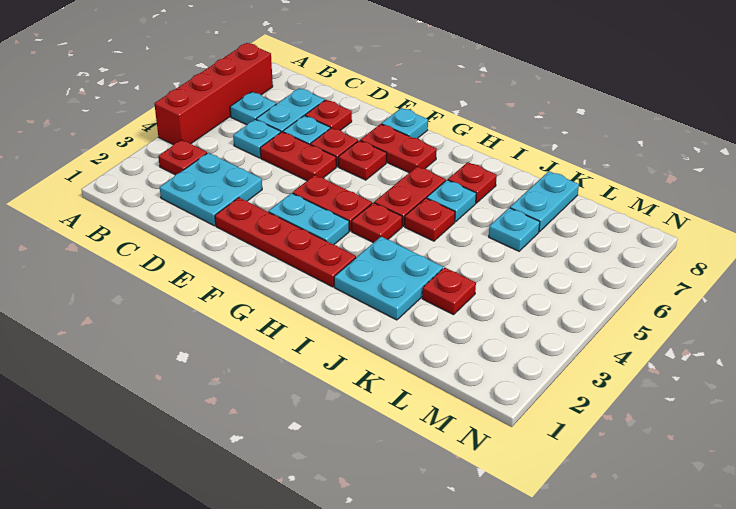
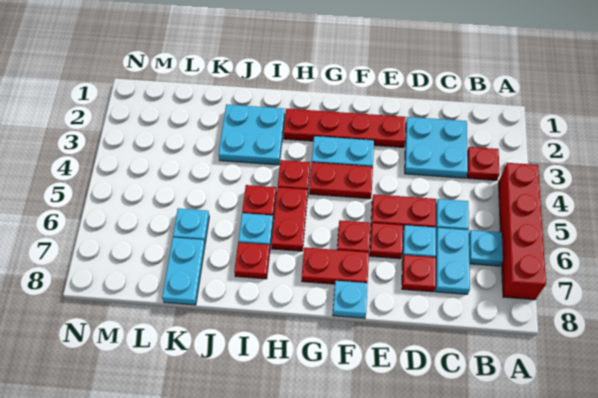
red 1x1 plate [422,267,476,315] -> none

